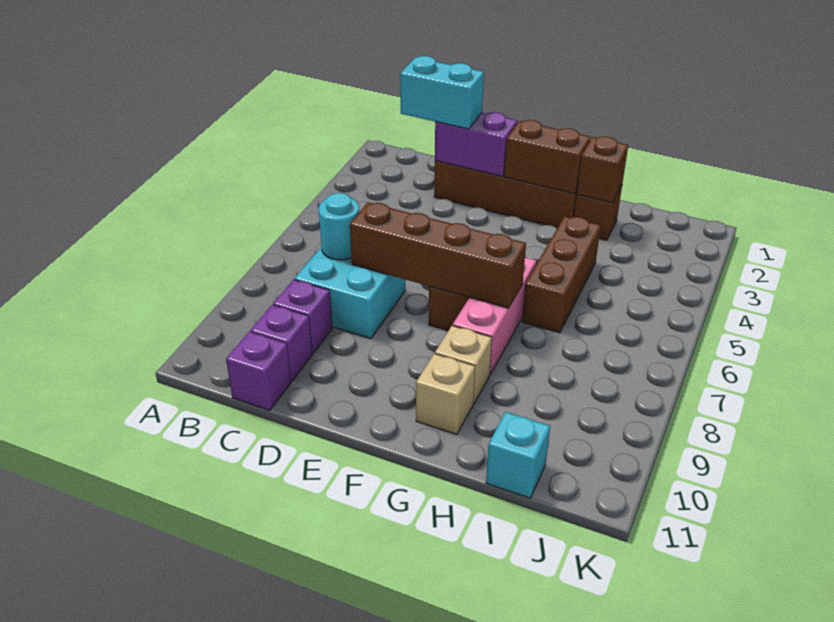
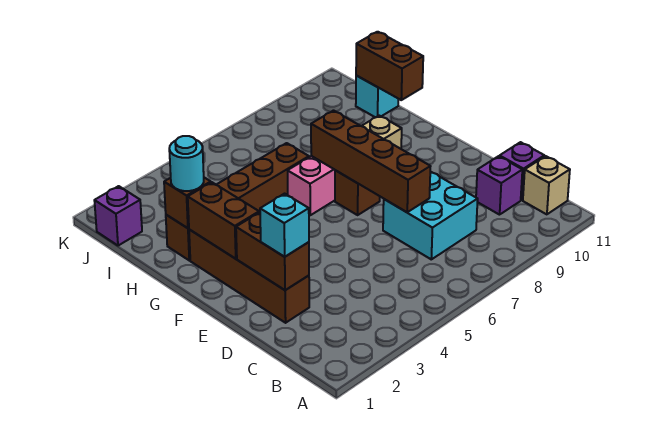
cyan 1x2 brick [400,56,484,129] -> cyan 1x1 brick [260,194,309,257]
cyan 1x1 round brick [319,193,359,260] -> cyan 1x1 round brick moved to [169,136,204,191]
purple 1x1 brick [273,280,332,353] -> purple 1x1 brick moved to [94,186,142,246]
purple 1x2 brick [435,112,517,176] -> brown 1x2 brick [236,212,309,290]
tan 1x1 brick [416,354,475,435] -> tan 1x1 brick moved to [523,156,570,214]
none -> brown 1x2 brick [356,32,423,100]

